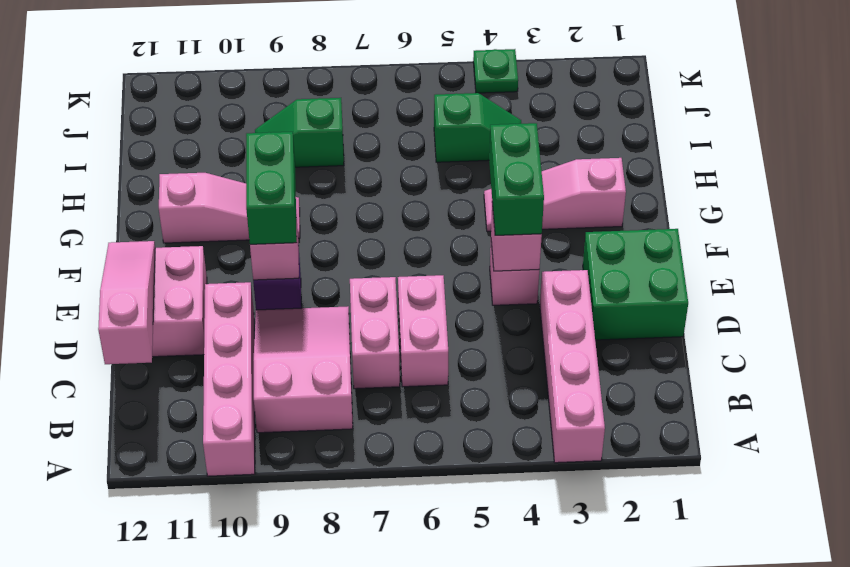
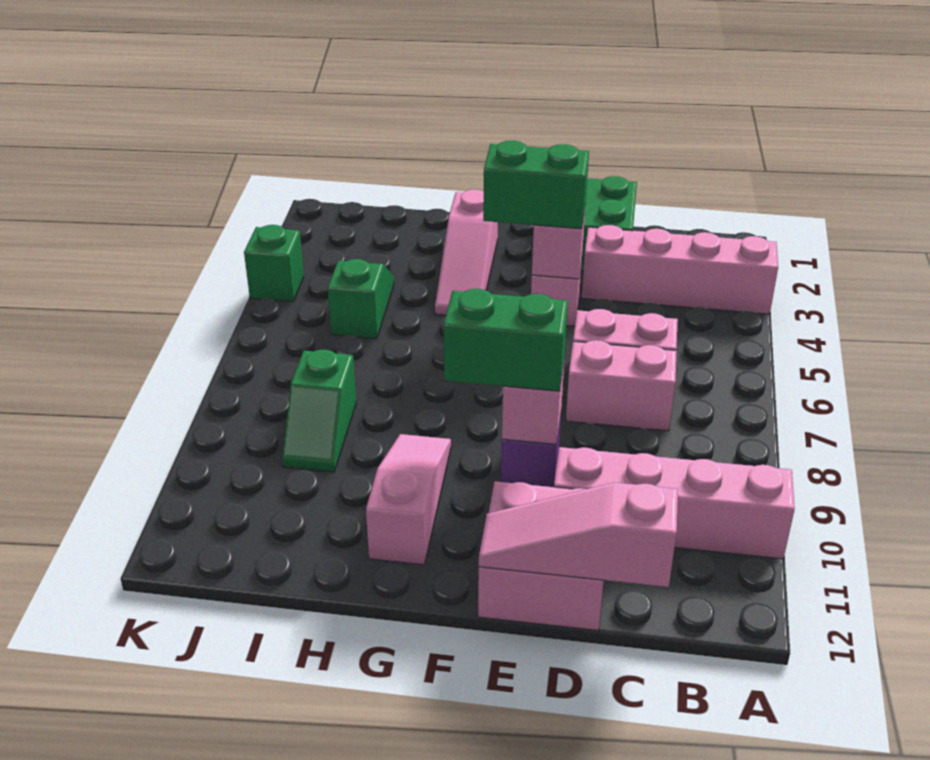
pink 2x3 slope [254,306,353,433] -> none
green 1x1 plate [473,49,518,93] -> green 1x1 brick [244,225,304,302]

